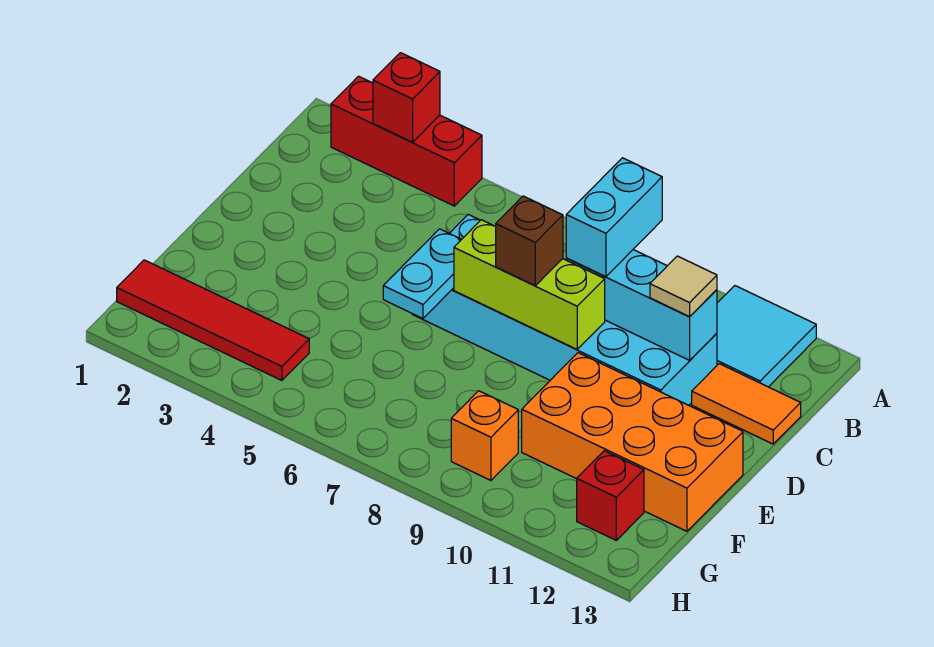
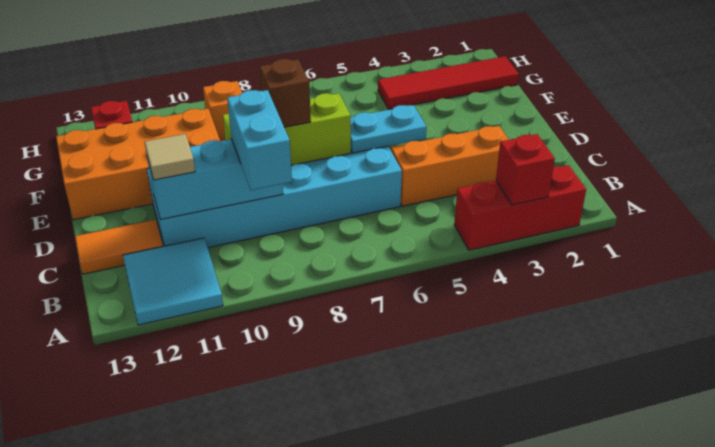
none -> orange 1x3 brick [391,126,509,206]
cyan 1x2 plate [383,229,462,318] -> cyan 1x2 plate turned to [351,105,427,153]

